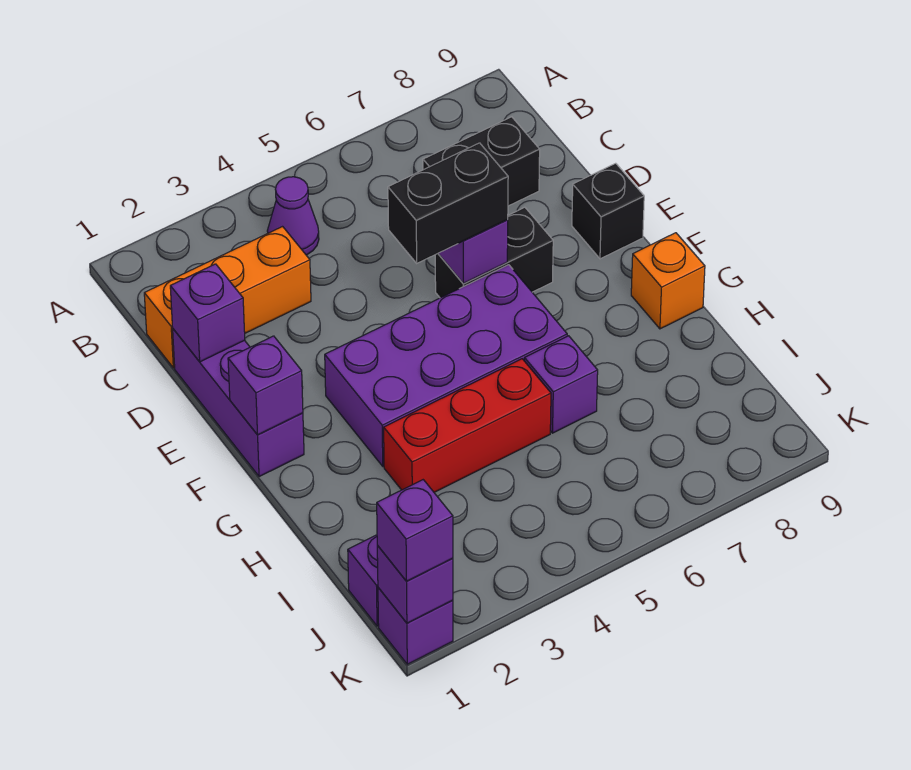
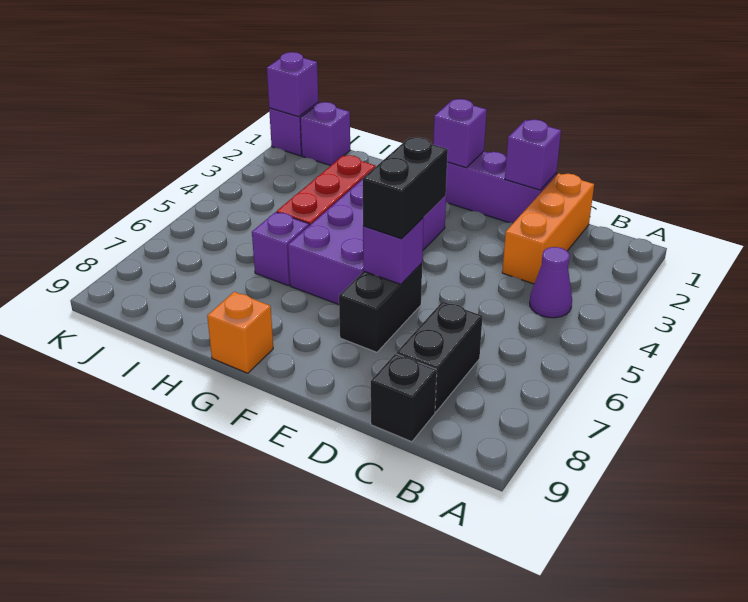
black 1x1 brick [572,163,644,259] -> black 1x1 brick moved to [371,354,437,442]
purple 1x1 brick [377,480,453,581] -> none

